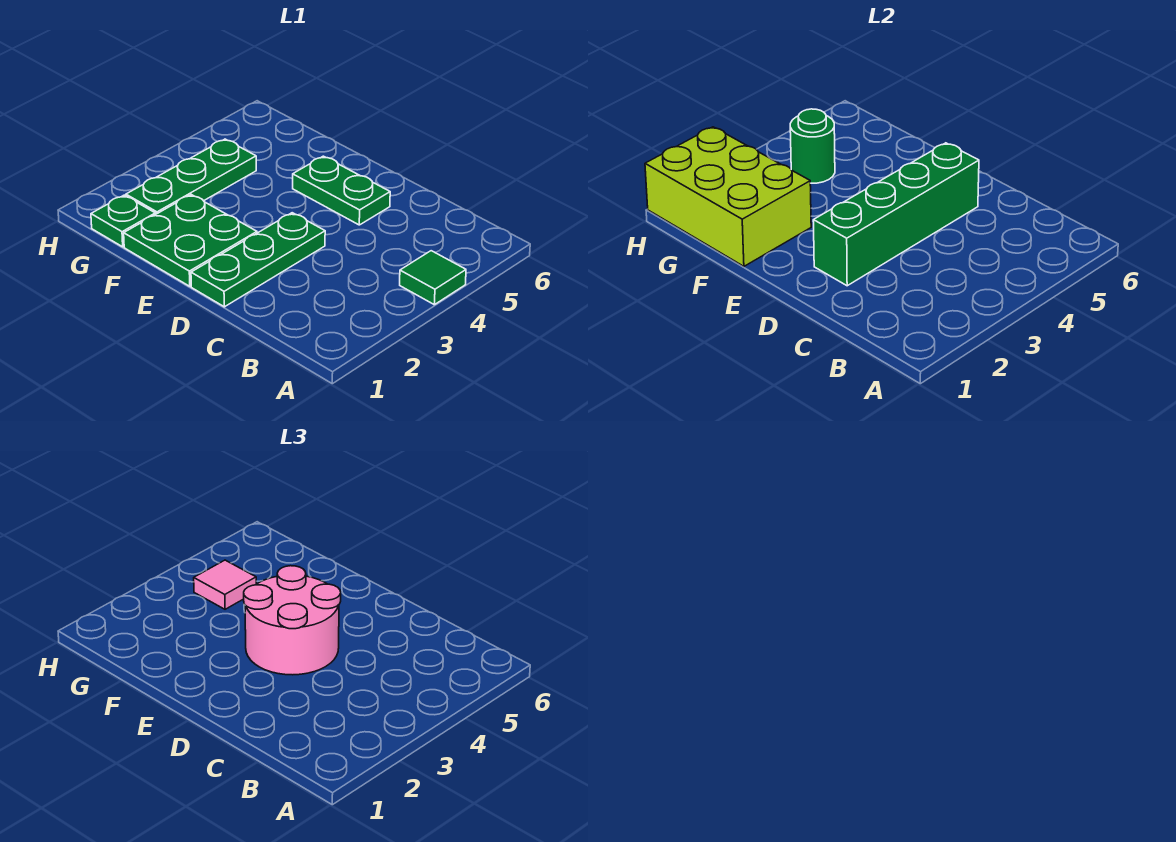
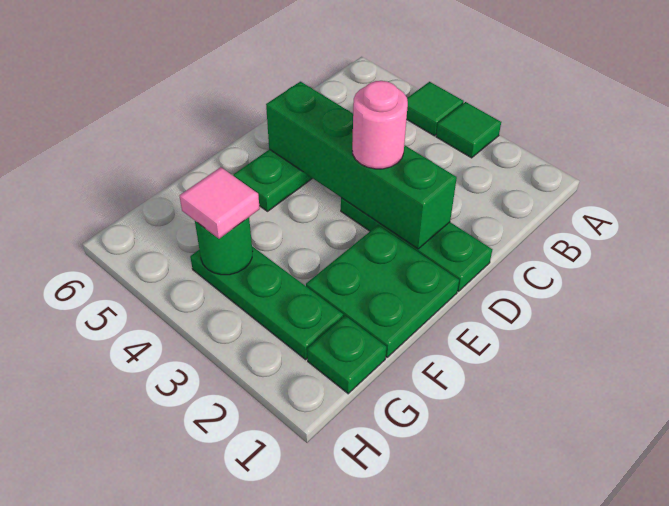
none -> green 1x1 tile [436,102,501,158]
pink 2x2 round brick [244,566,341,675] -> pink 1x1 round brick [352,81,408,169]
lime 2x3 brick [645,127,811,266] -> none

